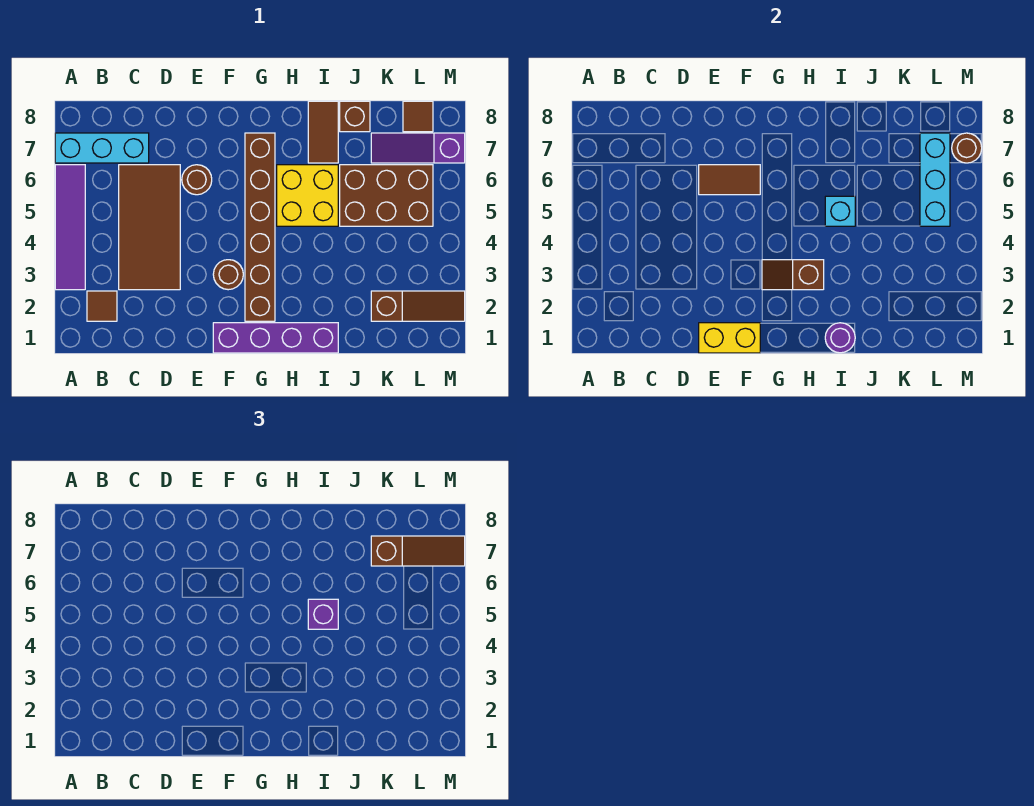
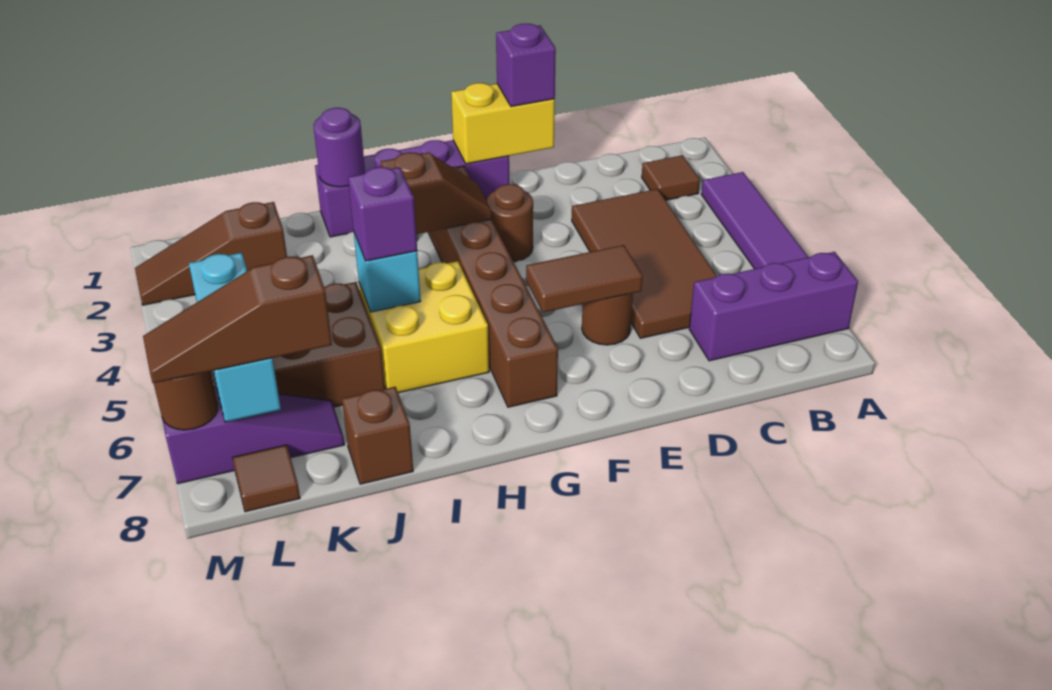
cyan 1x3 brick [55,133,149,163] -> purple 1x3 brick [689,252,858,361]
none -> purple 1x1 brick [496,24,556,107]
brown 1x2 tile [308,101,338,163] -> none

